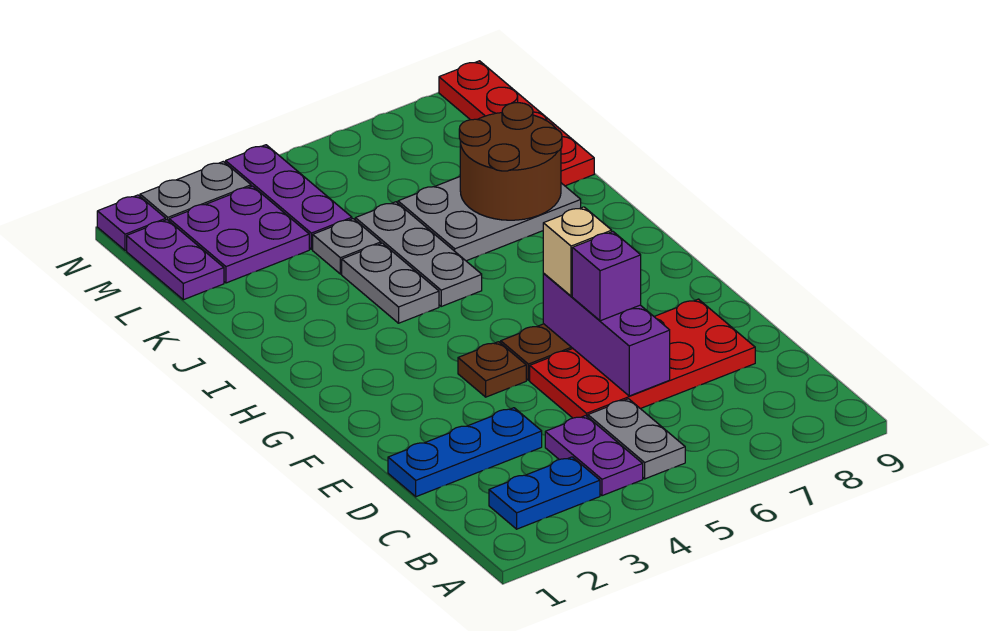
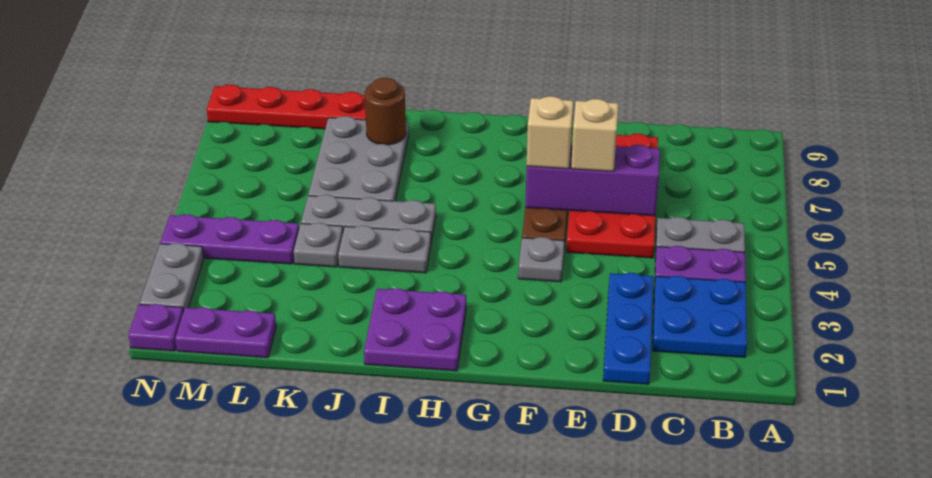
blue 1x2 plate [489,457,600,529] -> blue 2x2 plate [653,276,747,357]
purple 1x1 brick [572,232,641,321] -> tan 1x1 brick [571,99,618,172]
brown 1x1 plate [458,342,526,397] -> grey 1x1 plate [518,237,564,282]
brown 2x2 round brick [459,103,562,220] -> brown 1x1 round brick [365,78,406,145]
purple 2x2 plate [169,186,309,283] -> purple 2x2 plate moved to [364,288,466,371]

